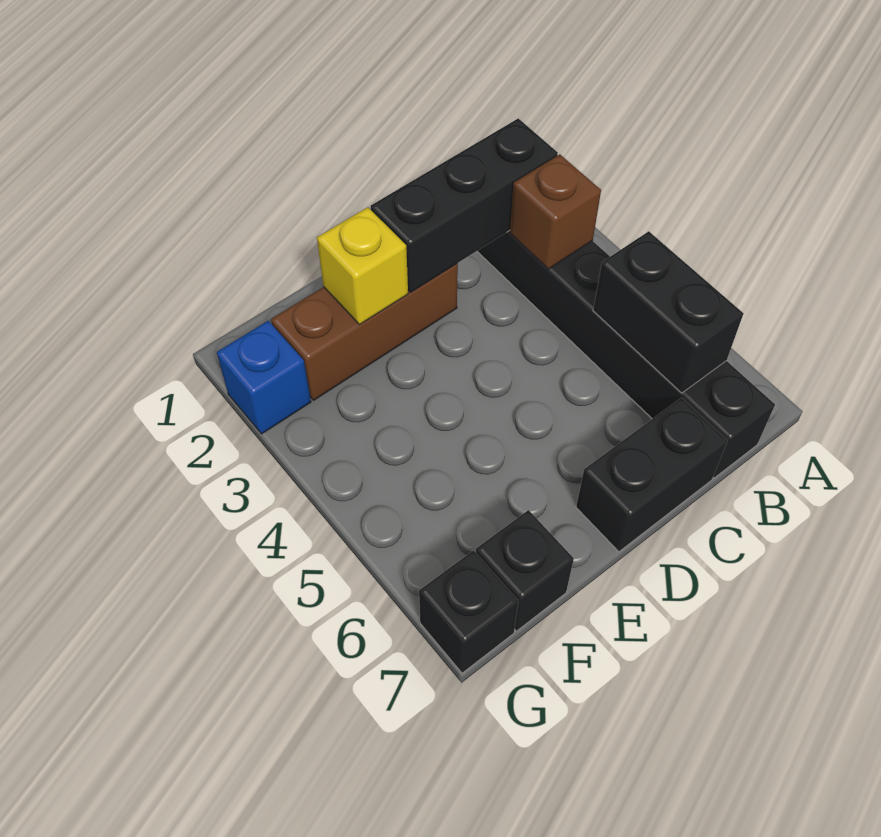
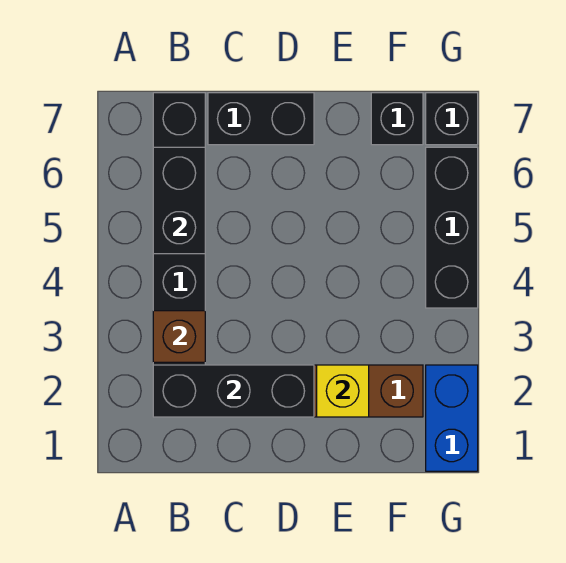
blue 1x1 brick [217,321,311,434] -> blue 1x2 brick [426,365,478,471]
none -> black 1x3 brick [426,147,478,308]

